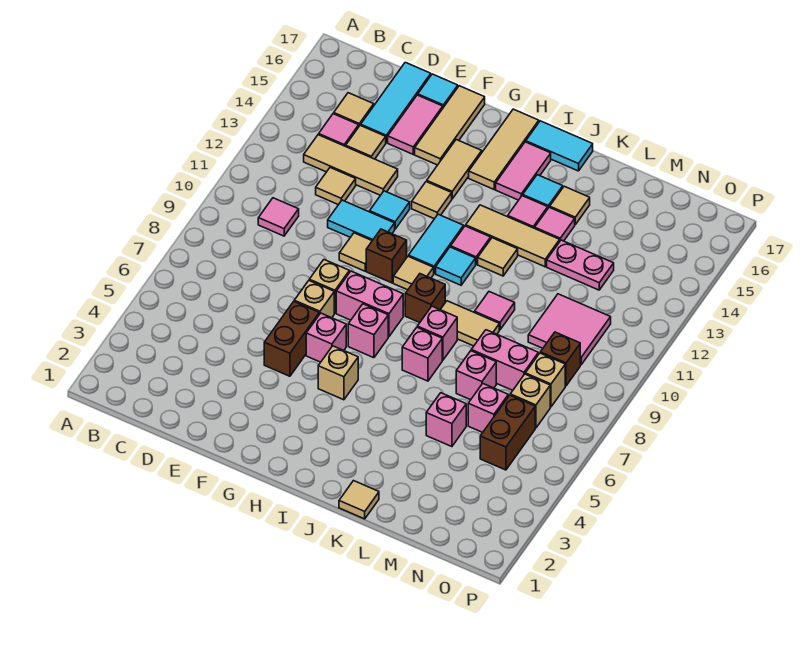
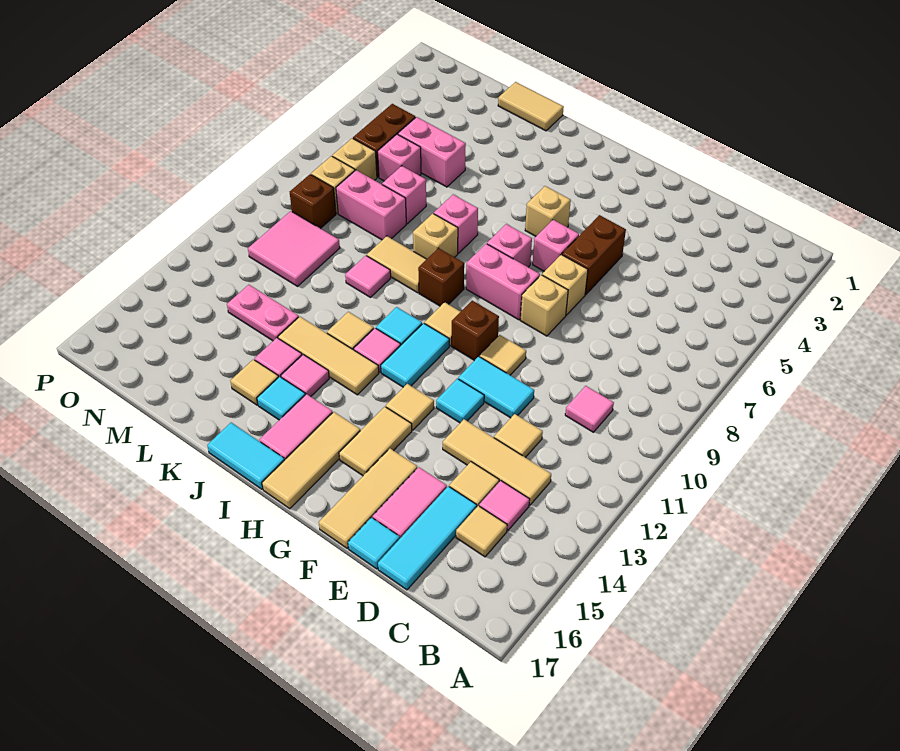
pink 1x1 brick [417,306,457,360] -> tan 1x1 brick [413,214,458,259]
tan 1x1 tile [339,481,379,519] -> tan 1x2 tile [498,82,564,131]
pink 1x1 brick [426,393,466,447] -> pink 1x2 brick [398,117,466,187]

